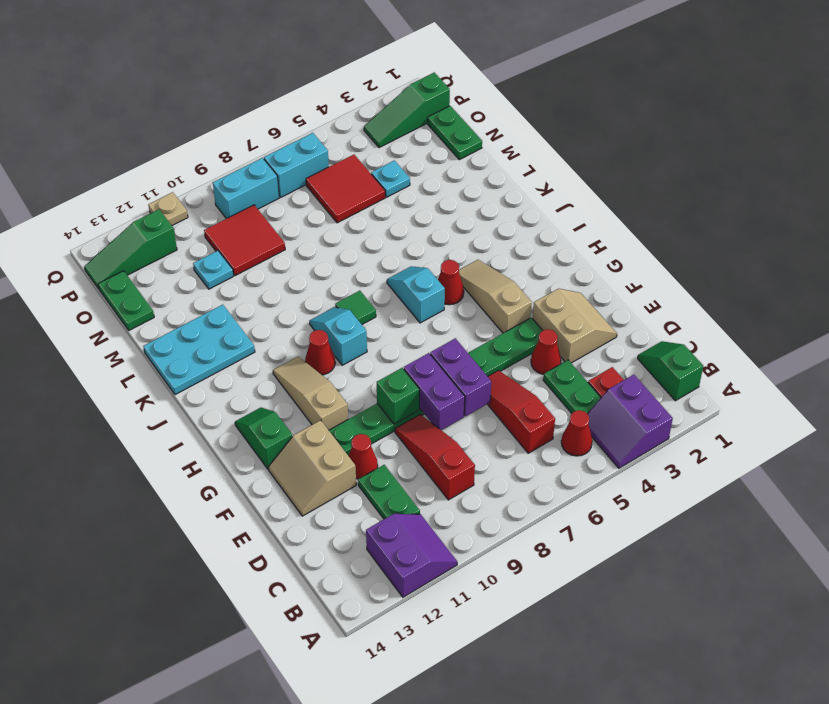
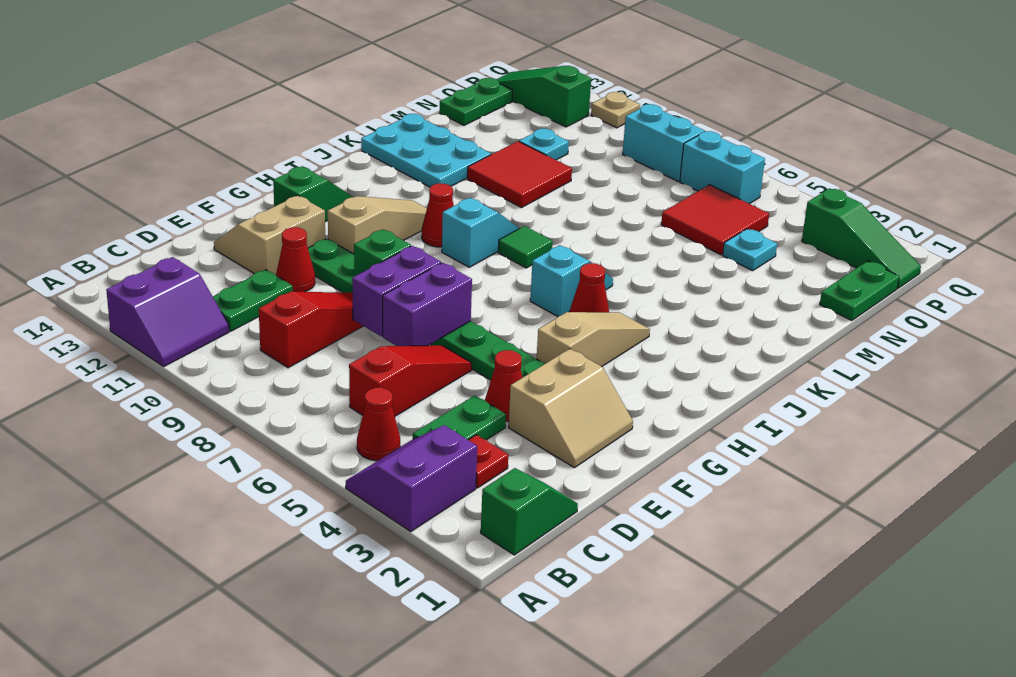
red 2x2 tile [204,205,285,276] -> red 2x2 tile moved to [467,141,572,208]
green 1x3 slope [364,72,450,148] -> green 1x3 slope turned to [802,188,921,288]

